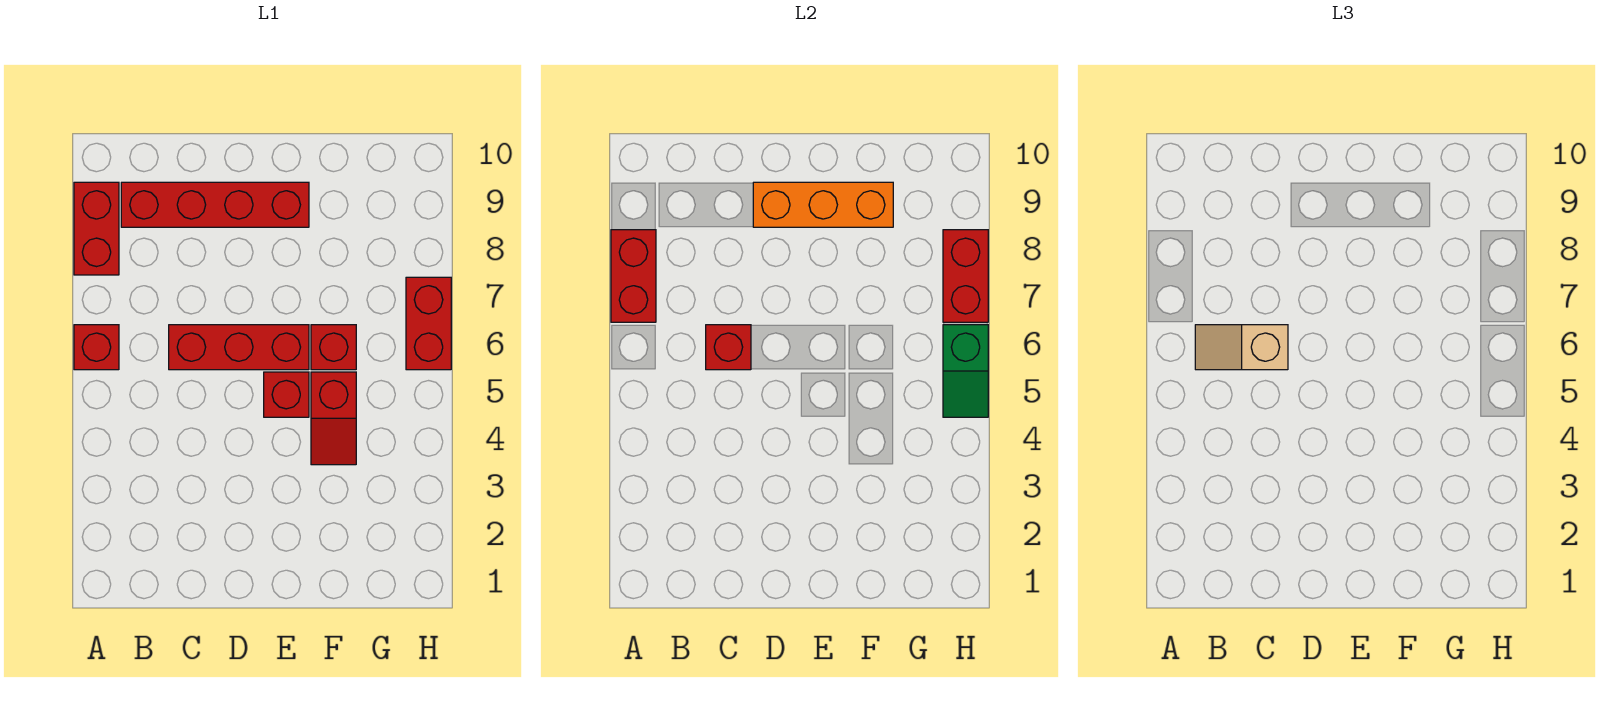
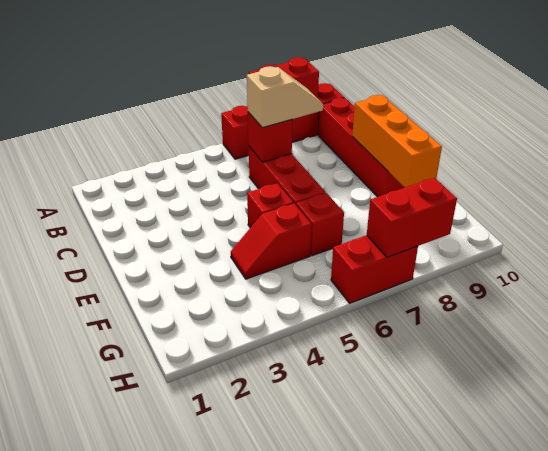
tan 1x2 slope [1195,325,1288,370] -> tan 1x2 slope turned to [247,66,323,128]
green 1x2 slope [943,325,988,417] -> none

